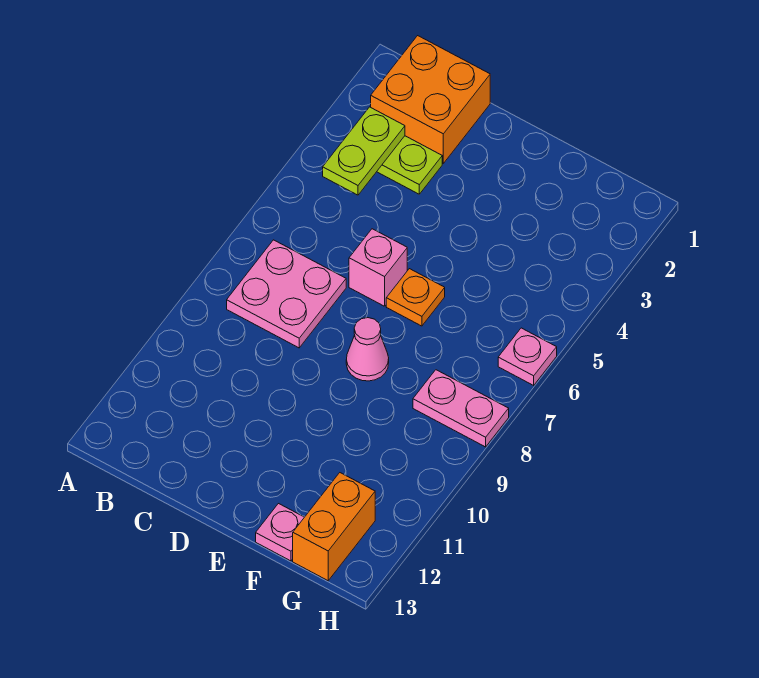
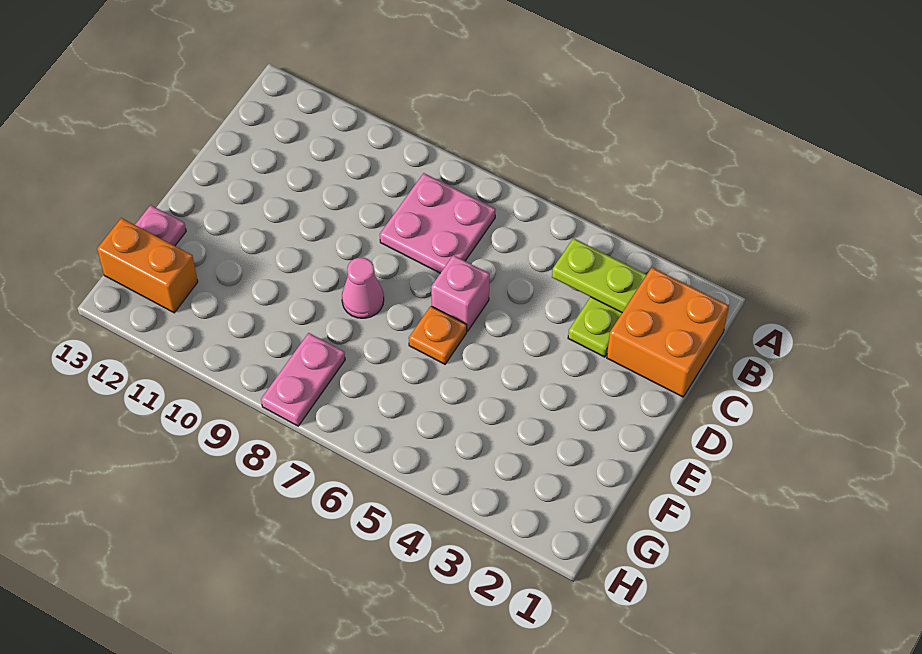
pink 1x1 plate [498,328,557,385] -> none

